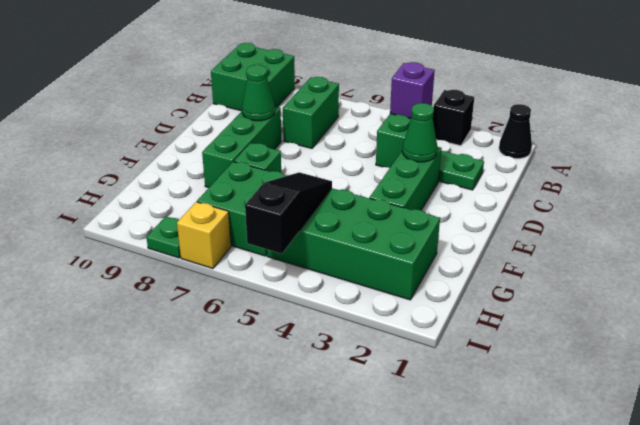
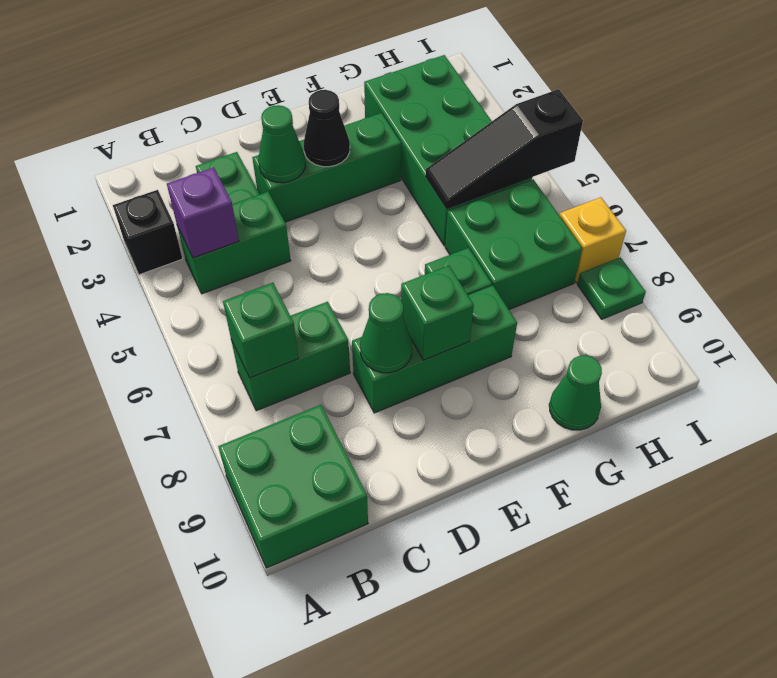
black 1x1 cone [499,104,532,159] -> black 1x1 cone moved to [304,90,350,167]
none -> green 1x1 brick [223,283,298,378]
none -> green 1x1 brick [401,266,474,360]
none -> green 1x1 cone [549,355,602,430]

